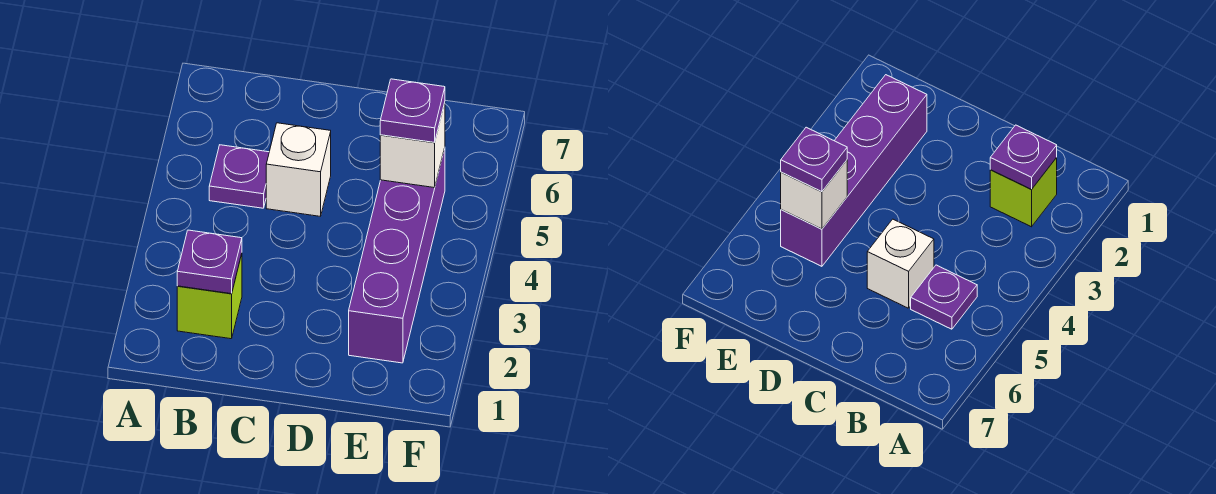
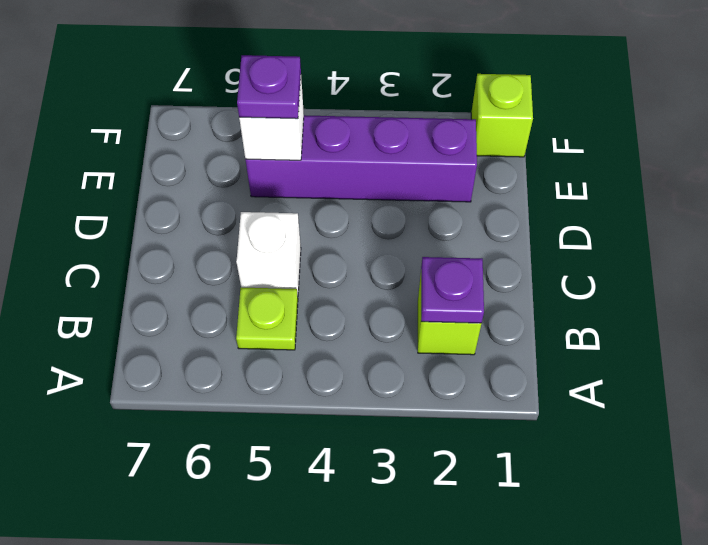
purple 1x1 plate [209,145,269,208] -> lime 1x1 plate [236,288,298,350]
none -> lime 1x1 brick [471,74,533,157]

